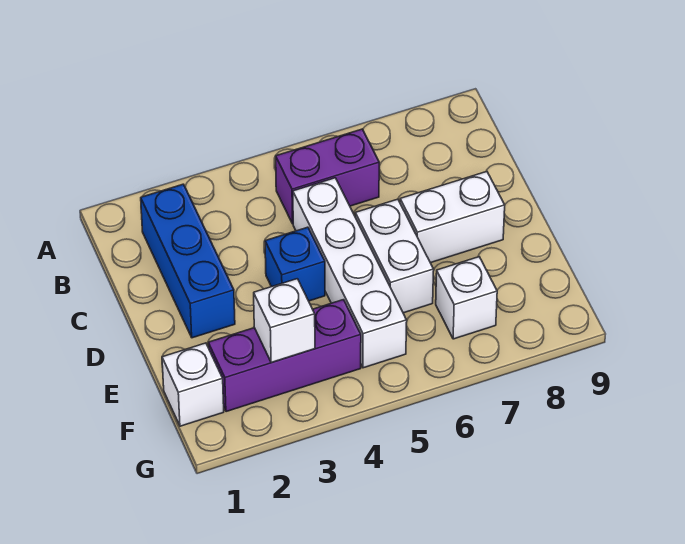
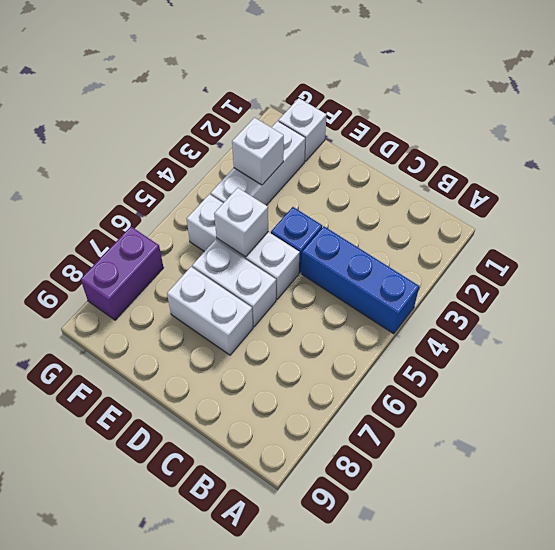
blue 1x3 brick [141,184,235,338] -> blue 1x3 brick moved to [301,226,419,334]
purple 1x2 brick [276,129,379,224] -> purple 1x2 brick moved to [81,227,164,320]
white 1x4 brick [293,178,407,368] -> white 1x3 brick [187,194,300,299]
white 1x2 brick [400,172,505,263] -> white 1x2 brick turned to [167,267,253,355]
purple 1x3 brick [208,300,361,412] -> white 1x3 brick [210,121,305,205]
white 1x1 brick [436,257,497,339] -> white 1x1 brick moved to [214,188,268,257]

